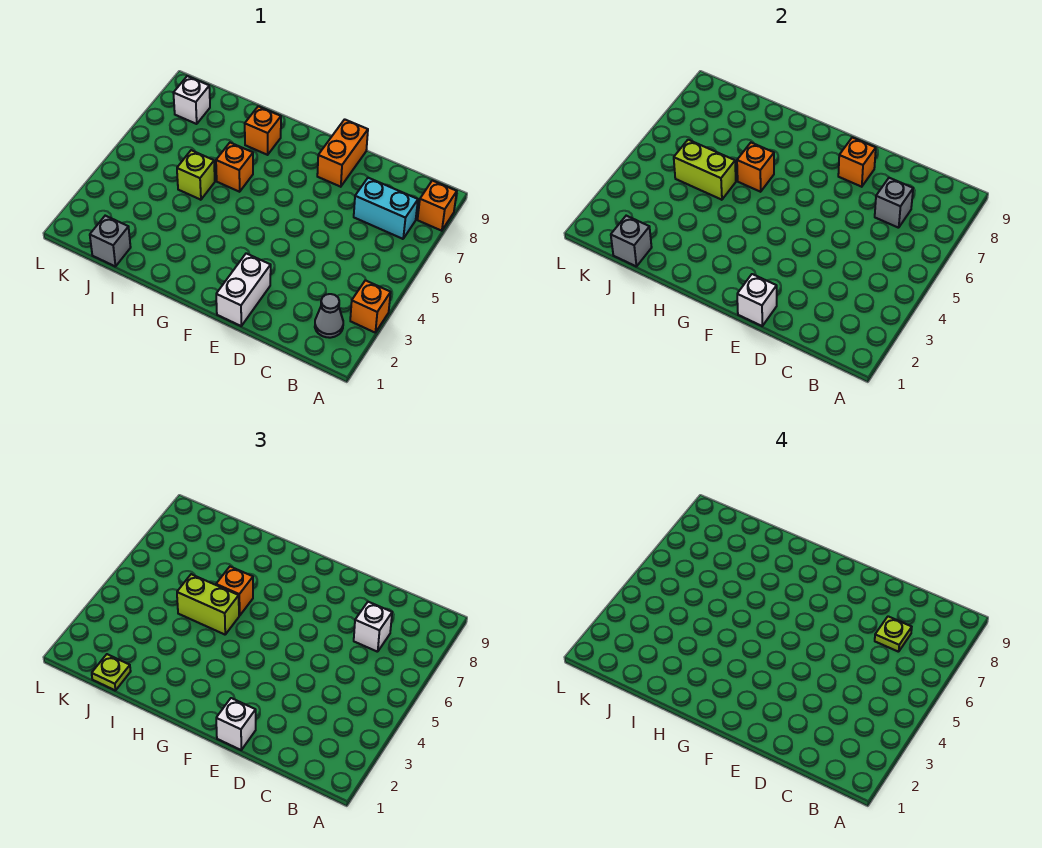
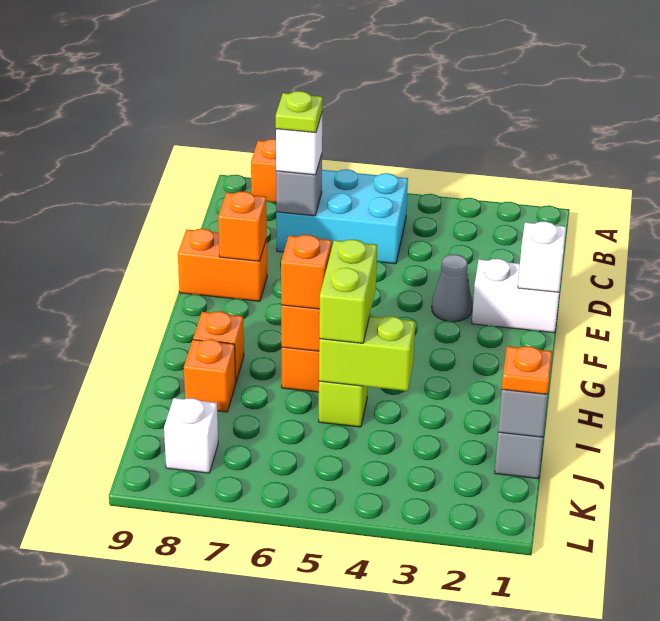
orange 1x1 brick [350,280,391,332] -> orange 1x1 brick moved to [184,339,236,412]
grey 1x1 cone [315,294,343,338] -> grey 1x1 cone moved to [432,254,472,322]
cyan 1x2 brick [354,178,418,239] -> cyan 2x3 brick [276,169,408,264]
white 1x1 brick [216,698,256,750] -> none
lime 1x2 brick [674,140,736,200] -> lime 1x2 brick turned to [319,316,415,391]
lime 1x1 plate [92,654,131,691] -> orange 1x1 plate [502,346,552,394]

